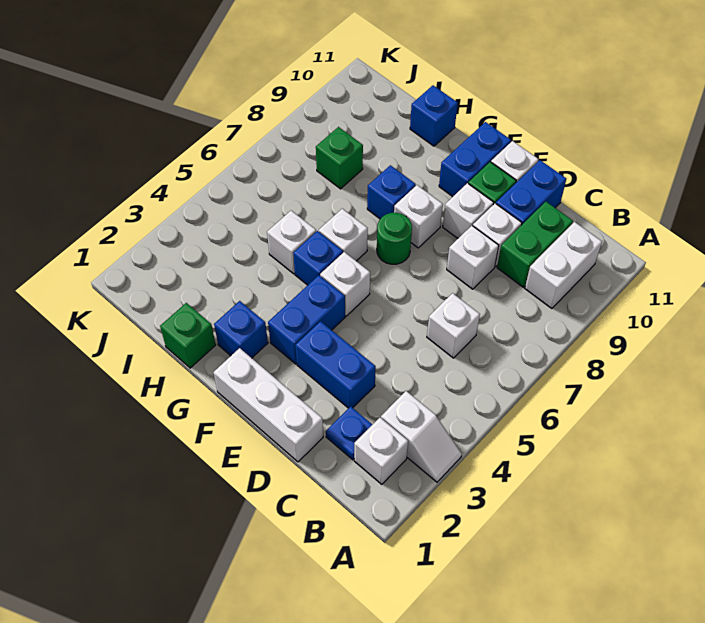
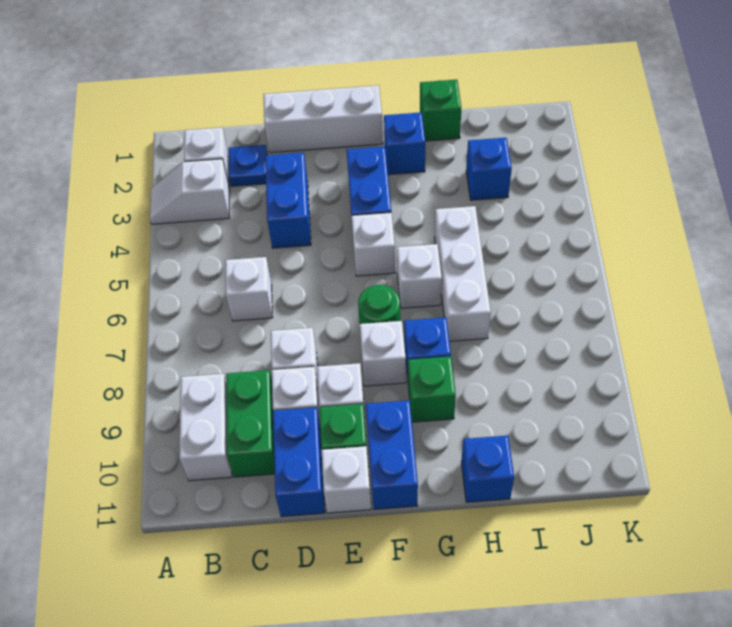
blue 1x2 brick [295,321,376,408] -> blue 1x2 brick turned to [265,153,311,248]
blue 1x1 brick [293,231,343,285] -> blue 1x1 brick moved to [466,138,512,200]
white 1x1 brick [267,211,316,274] -> white 1x3 brick [435,206,491,341]
green 1x1 brick [316,127,363,189] -> green 1x1 brick moved to [408,356,456,422]

